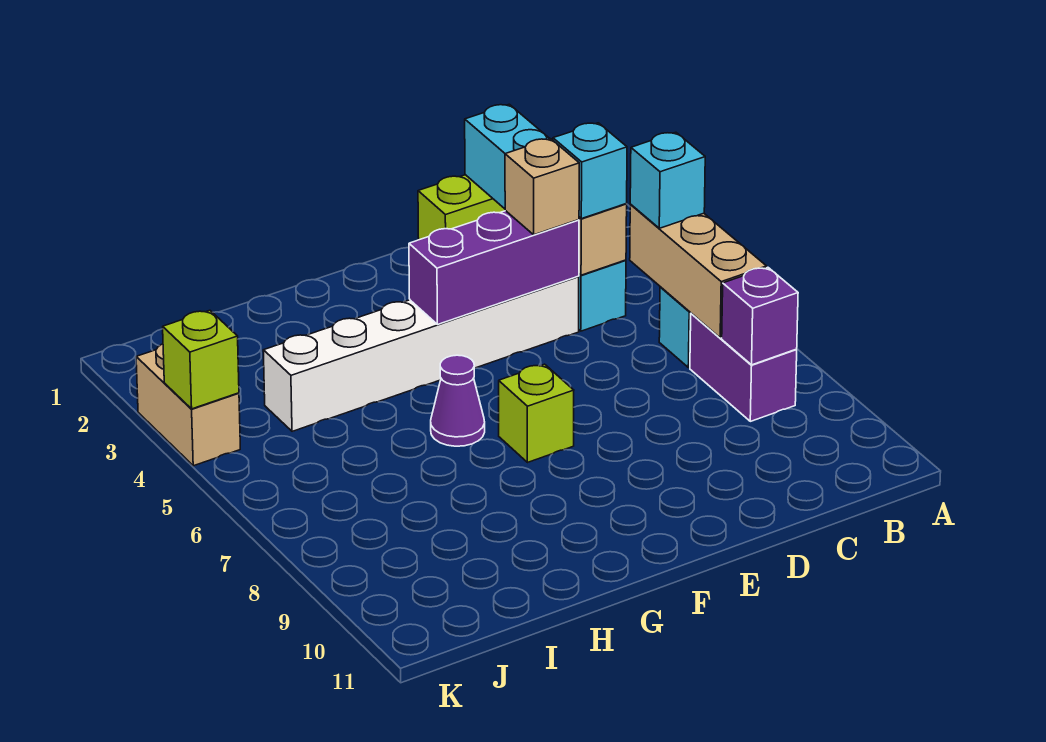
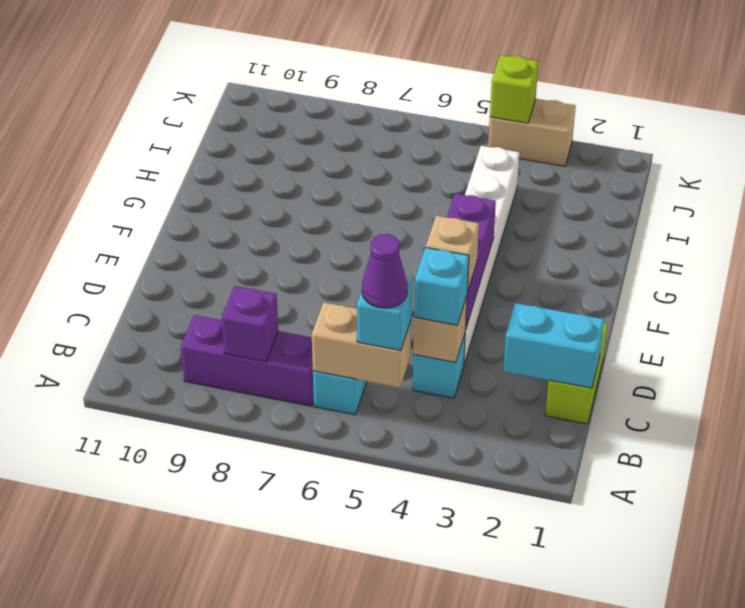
tan 1x3 brick [630,205,767,338] -> tan 1x2 brick [312,302,411,388]
purple 1x2 brick [690,313,797,421] -> purple 1x3 brick [181,315,314,406]
lime 1x1 brick [499,364,574,463] -> none
purple 1x1 cone [431,355,485,446] -> purple 1x1 cone moved to [362,234,408,308]

